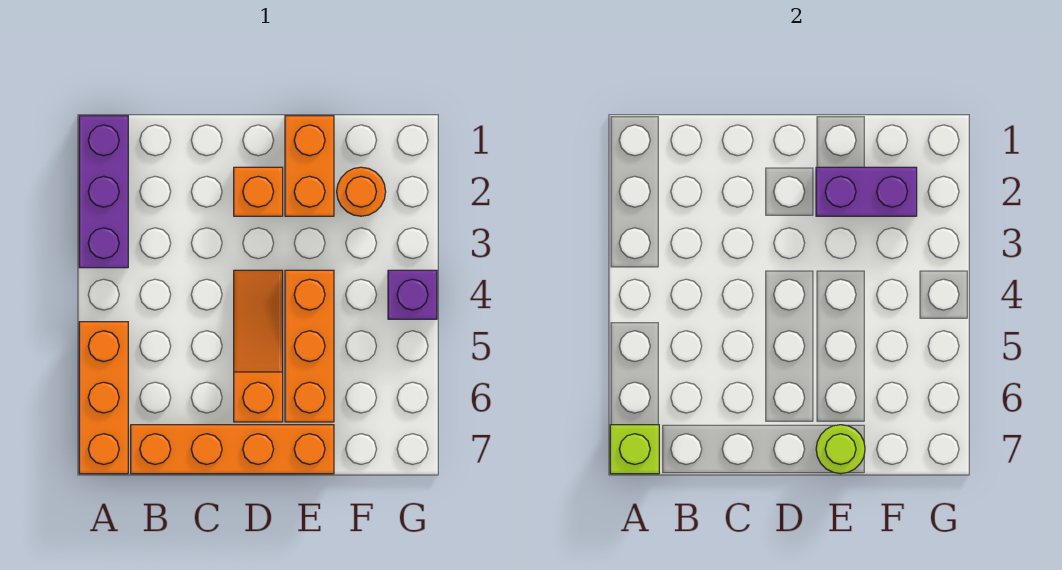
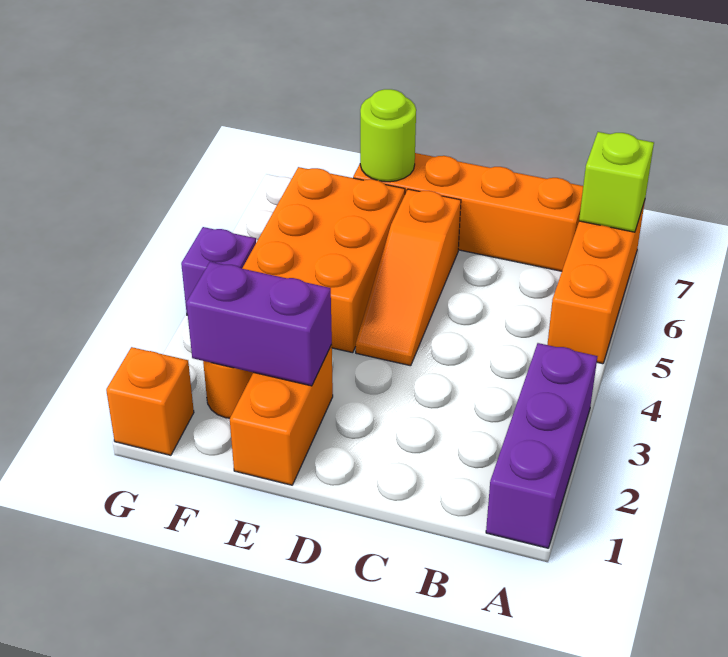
orange 1x1 brick [234,167,283,216] -> orange 1x1 brick moved to [106,347,194,455]
orange 1x3 brick [285,270,334,422] -> orange 2x3 brick [242,167,405,353]

